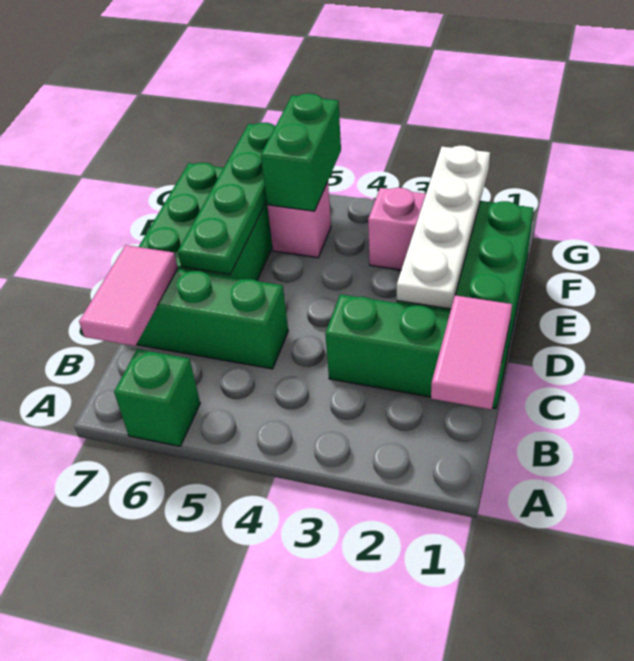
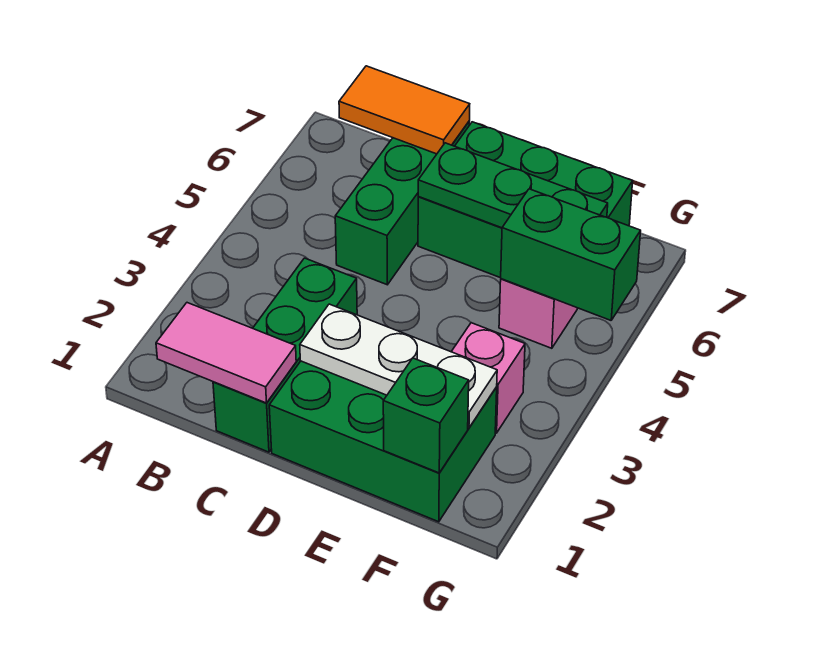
green 1x1 brick [114,349,200,446] -> green 1x1 brick moved to [383,358,469,473]
pink 1x2 tile [79,245,178,346] -> orange 1x2 tile [339,66,470,154]
white 1x4 plate [397,146,490,309] -> white 1x3 plate [300,304,497,428]
green 1x4 plate [178,123,275,274] -> green 1x3 plate [418,143,608,228]

